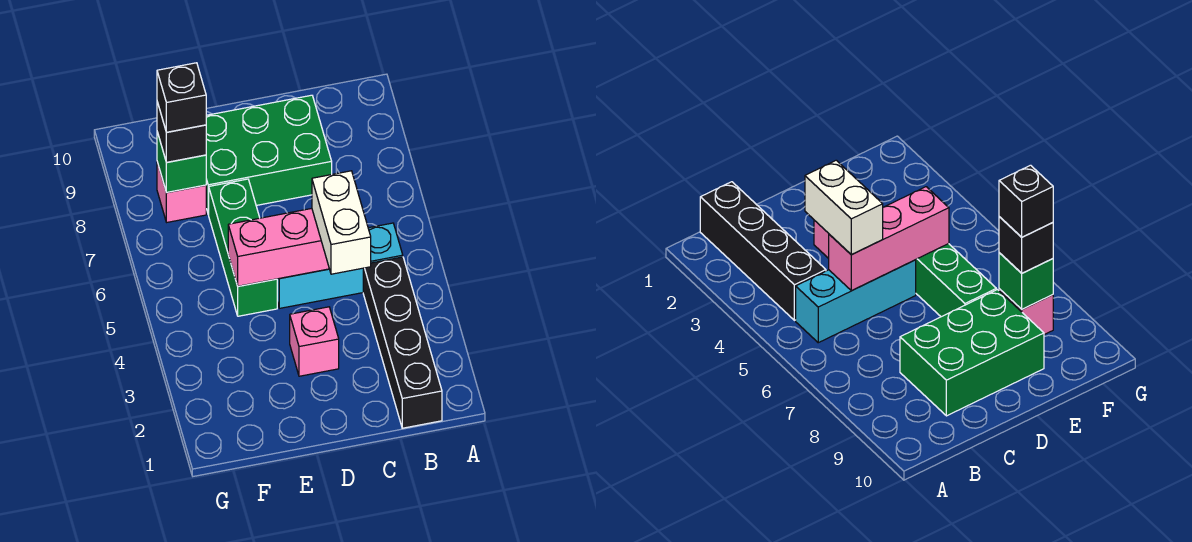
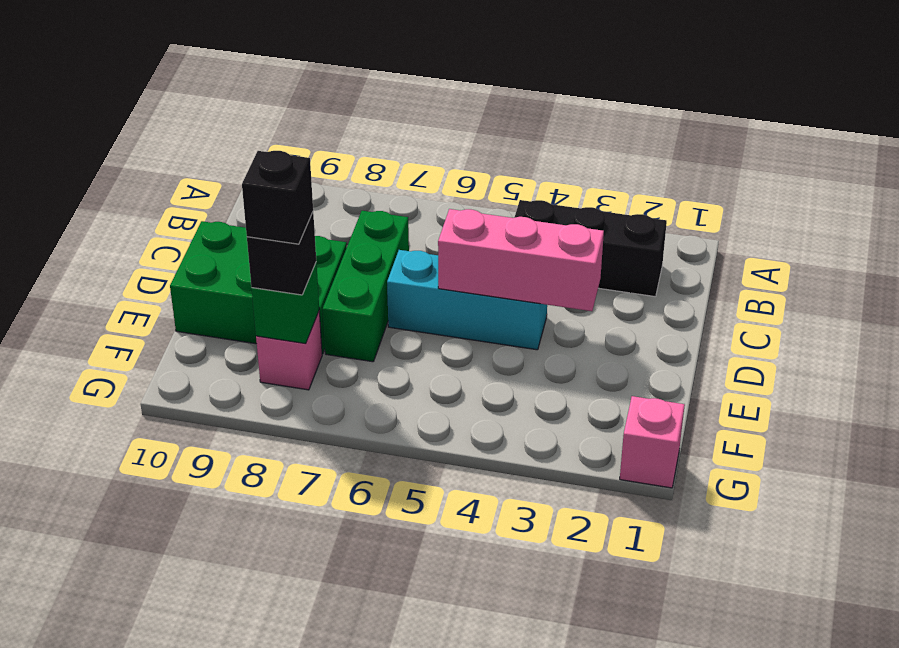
black 1x4 brick [363,257,442,428] -> black 1x3 brick [514,200,667,297]
cyan 1x3 brick [277,223,403,308] -> cyan 1x3 brick turned to [387,250,547,350]
white 1x2 brick [312,171,371,274] -> none
pink 1x3 brick [228,208,329,286] -> pink 1x3 brick turned to [438,209,604,311]
green 2x3 brick [206,95,332,214] -> green 2x3 brick turned to [170,221,347,354]
pink 1x1 brick [290,307,339,376] -> pink 1x1 brick moved to [620,396,685,488]
green 1x3 brick [208,179,277,316] -> green 1x3 brick turned to [323,211,409,362]

